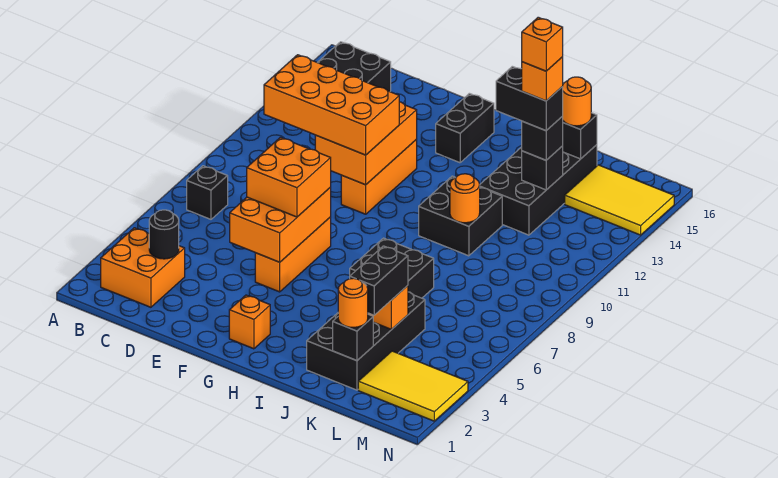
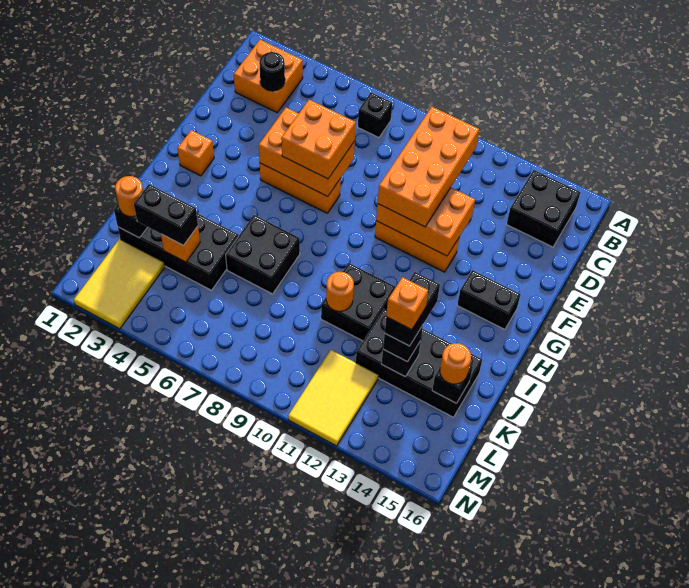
orange 1x1 brick [522,17,563,71] -> none
yellow 2x3 tile [565,165,674,235] -> yellow 2x3 tile moved to [288,350,379,446]

